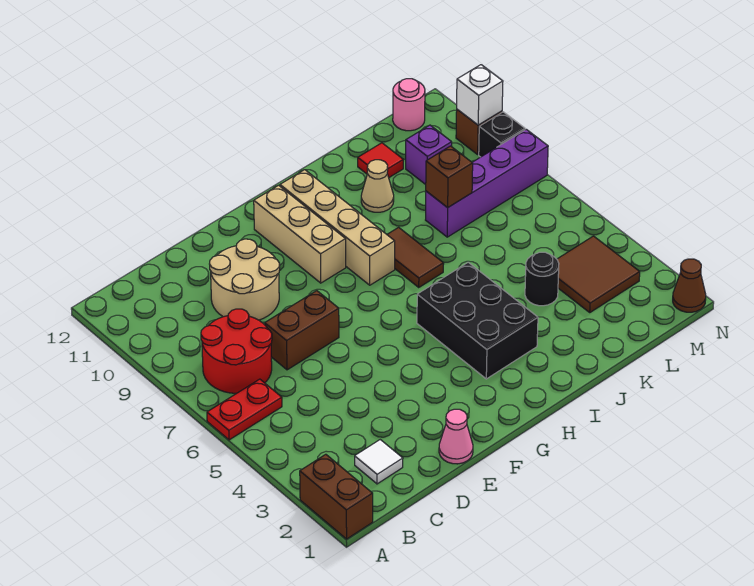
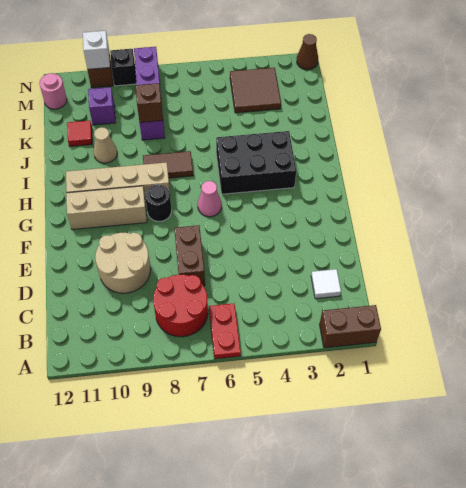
pink 1x1 cone [439,409,473,464] -> pink 1x1 cone moved to [198,181,222,217]
black 1x1 round brick [525,252,559,306] -> black 1x1 round brick moved to [145,185,171,221]

